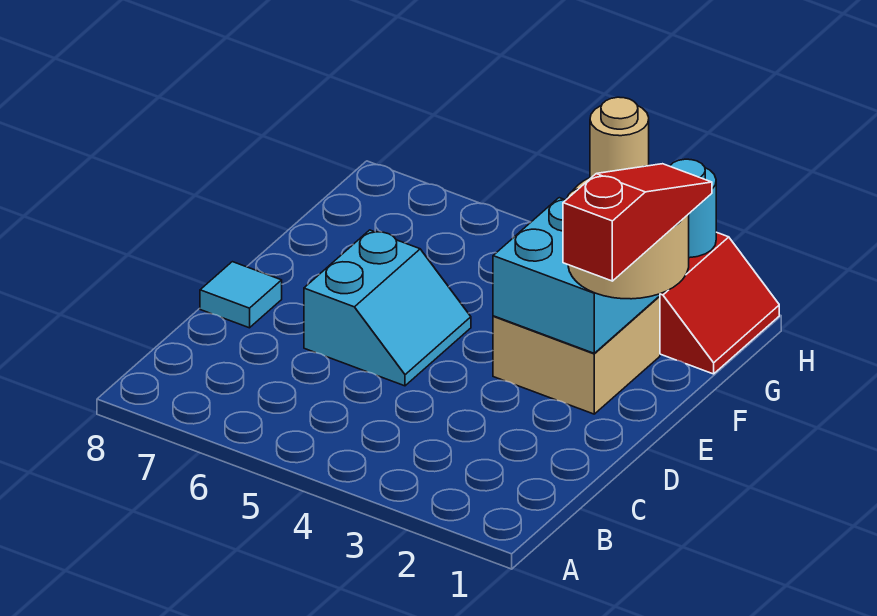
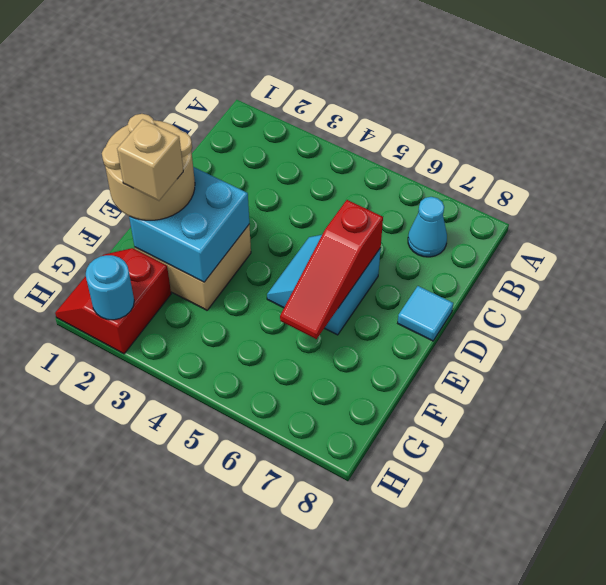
none -> cyan 1x1 cone [408,197,447,257]
red 1x3 slope [563,164,712,281] -> red 1x3 slope moved to [280,200,383,339]
tan 1x1 round brick [590,97,649,178] -> tan 1x1 brick [117,119,183,201]

